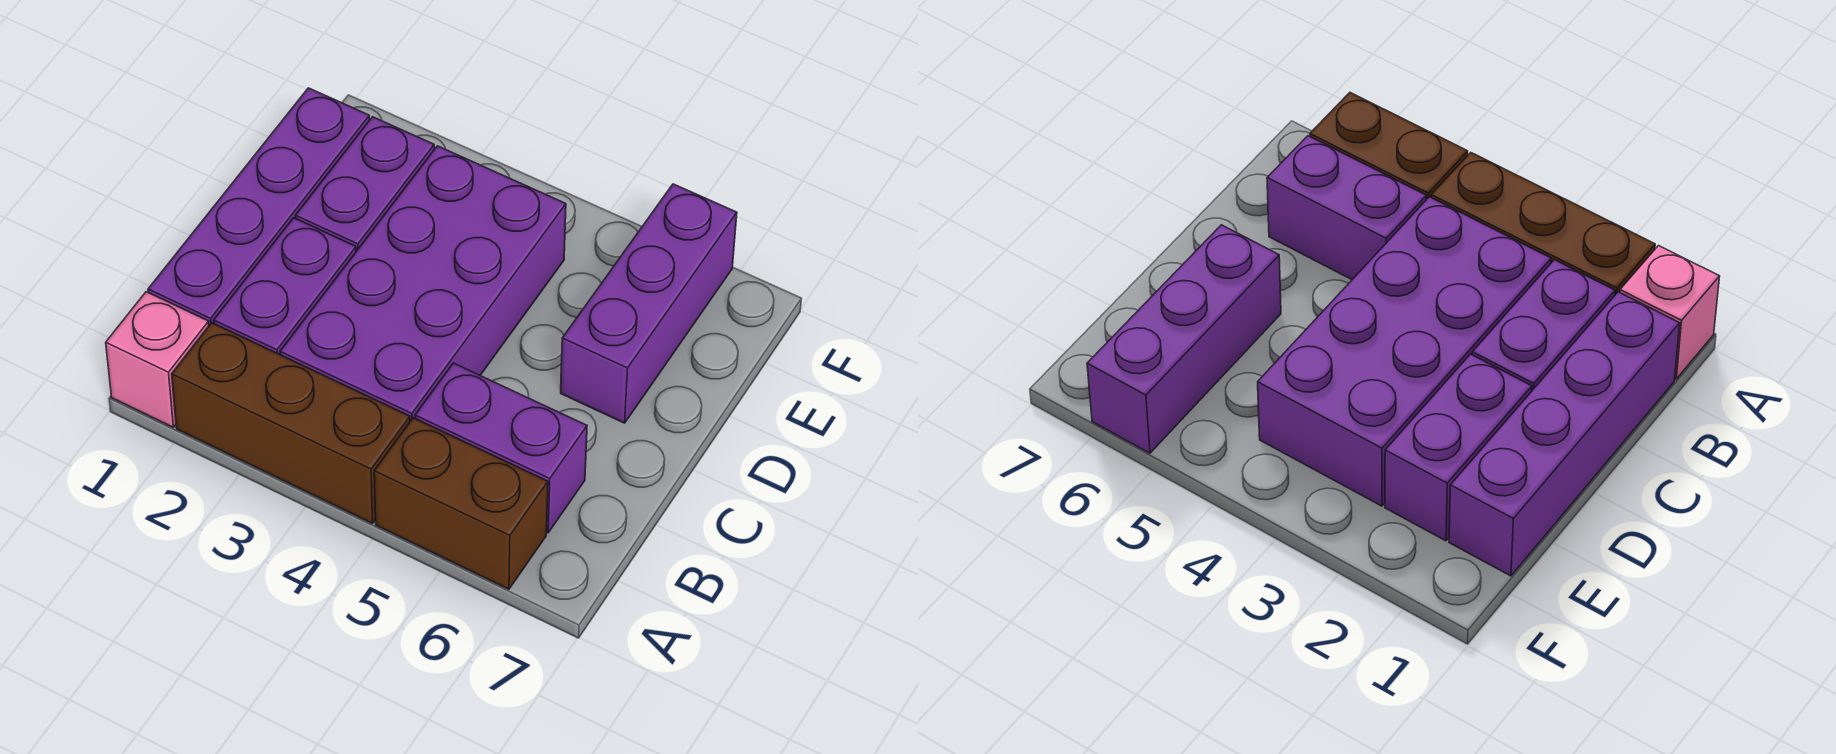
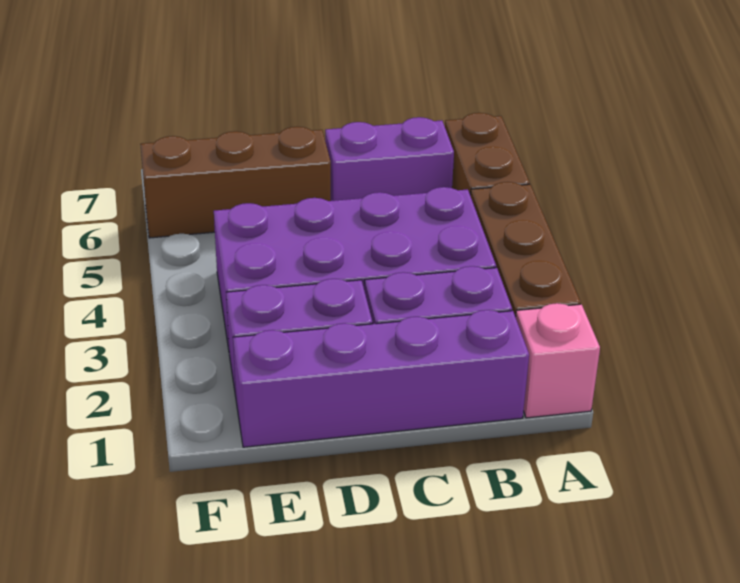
purple 1x2 brick [415,363,587,533] -> purple 1x2 brick turned to [325,117,454,201]
purple 1x3 brick [561,184,737,423] -> brown 1x3 brick [140,127,331,238]

